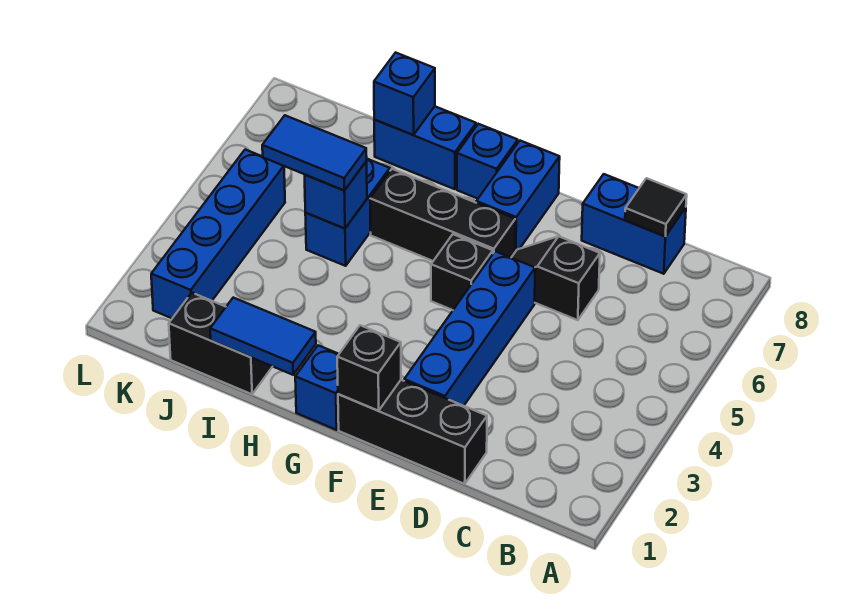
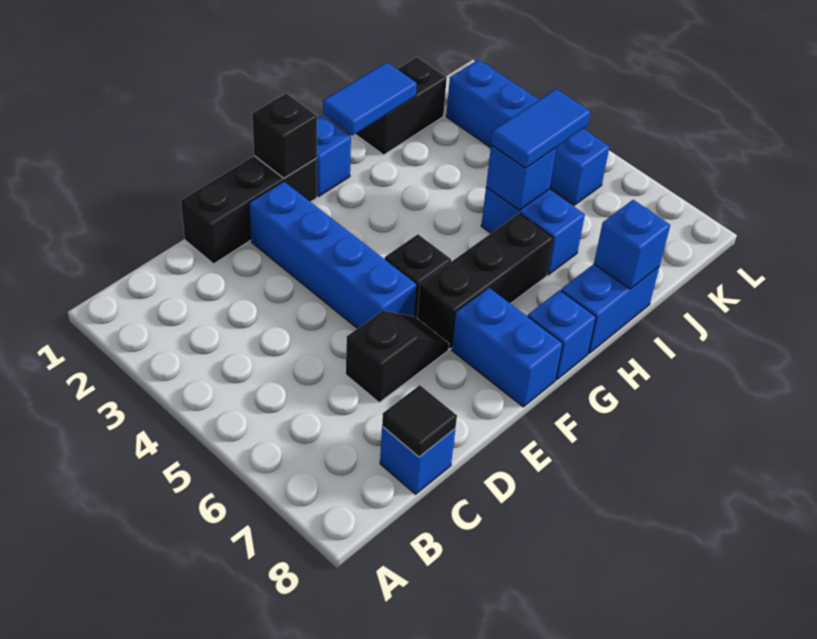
blue 1x2 brick [582,174,686,274] -> blue 1x1 brick [380,427,455,494]

